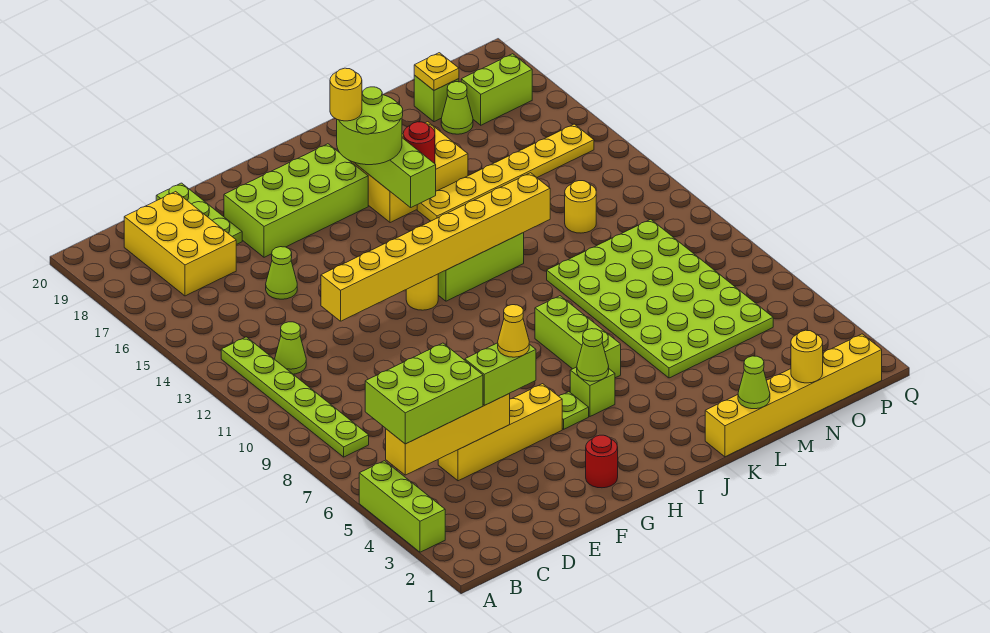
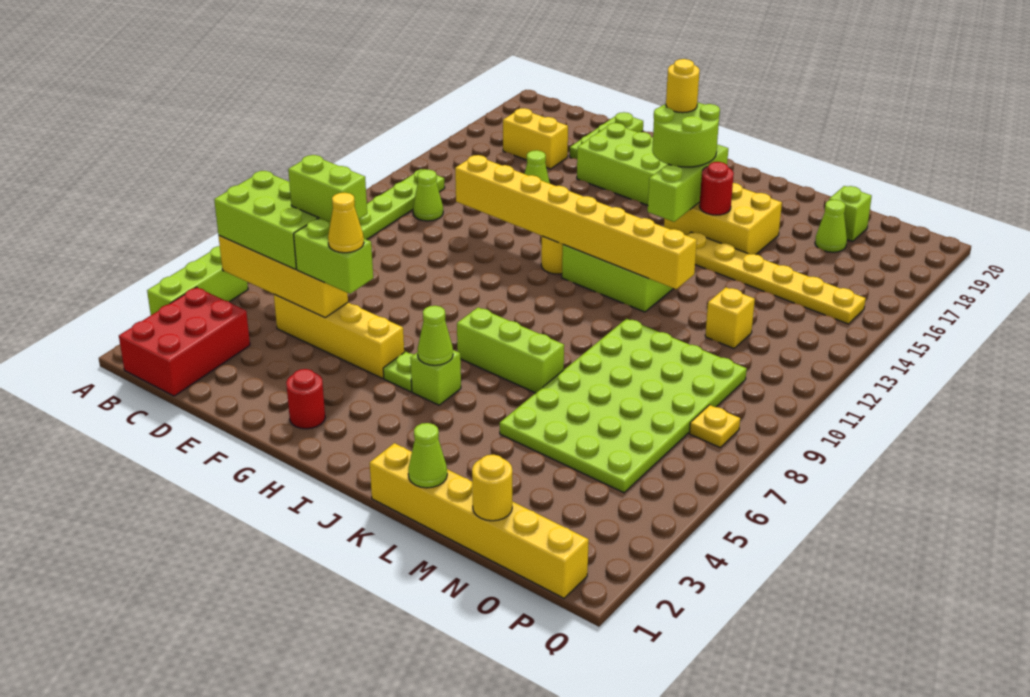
none -> red 2x3 brick [119,287,250,396]
yellow 2x3 brick [124,192,236,296] -> yellow 1x2 brick [503,108,568,169]
lime 1x3 brick [535,296,621,378] -> lime 1x3 brick turned to [457,307,564,393]
yellow 1x1 round brick [565,181,596,233] -> yellow 1x1 brick [705,287,755,349]
yellow 1x1 plate [414,53,459,90] -> yellow 1x1 plate moved to [689,405,740,447]
lime 1x2 brick [461,54,532,125] -> lime 1x2 brick moved to [288,155,367,222]

